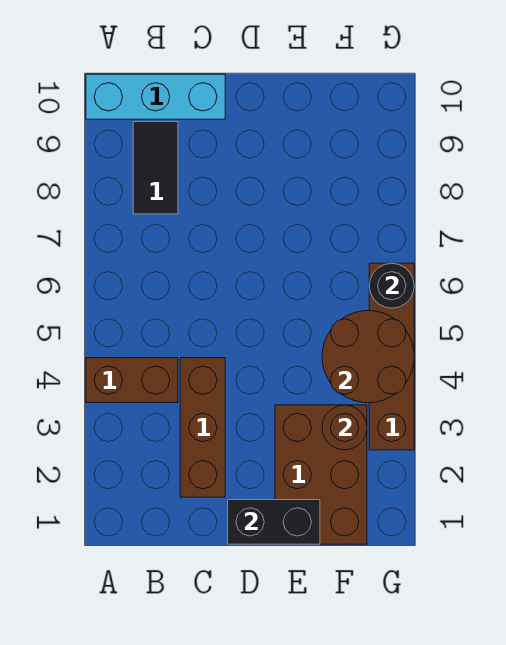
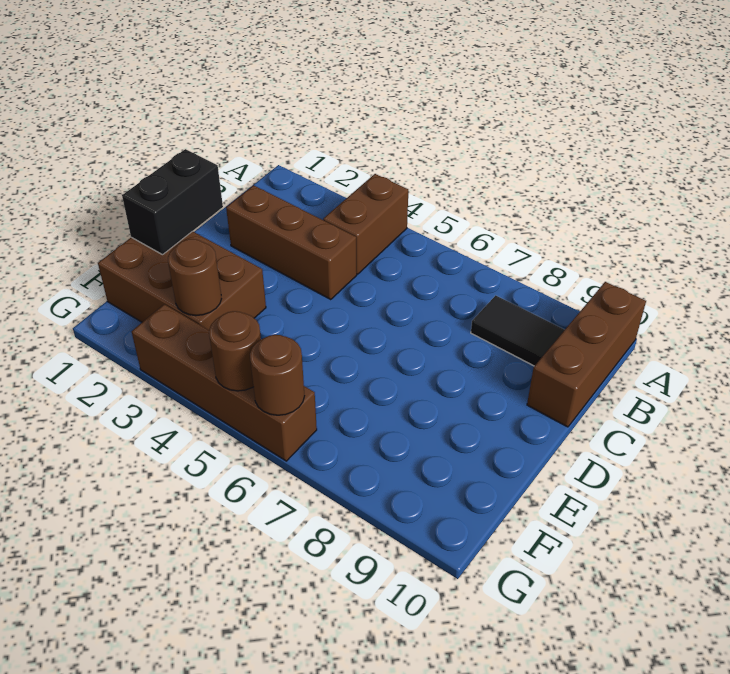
cyan 1x3 brick [86,74,225,119] -> brown 1x3 brick [527,282,646,427]
brown 2x2 round brick [322,311,414,403] -> brown 1x1 round brick [209,311,261,391]
black 1x1 round brick [369,263,414,308] -> brown 1x1 round brick [250,335,304,415]

